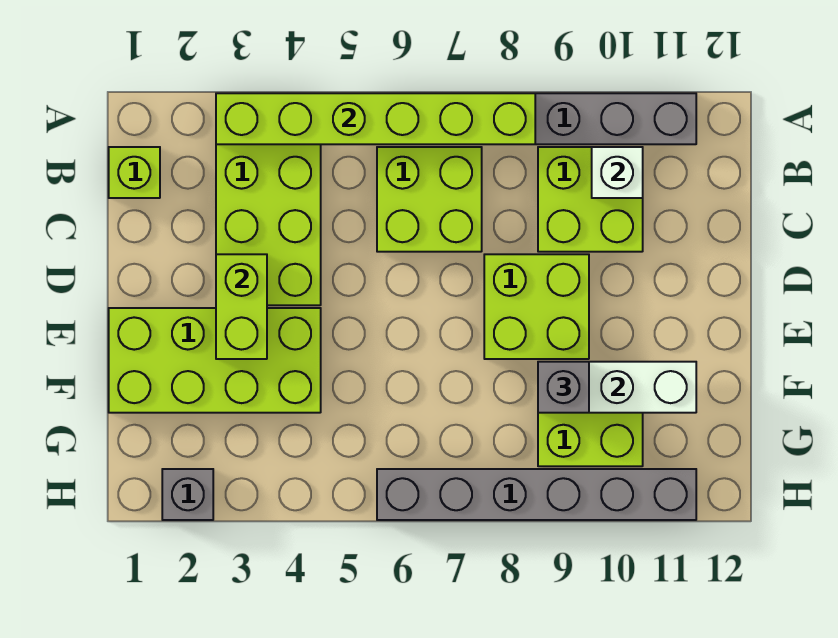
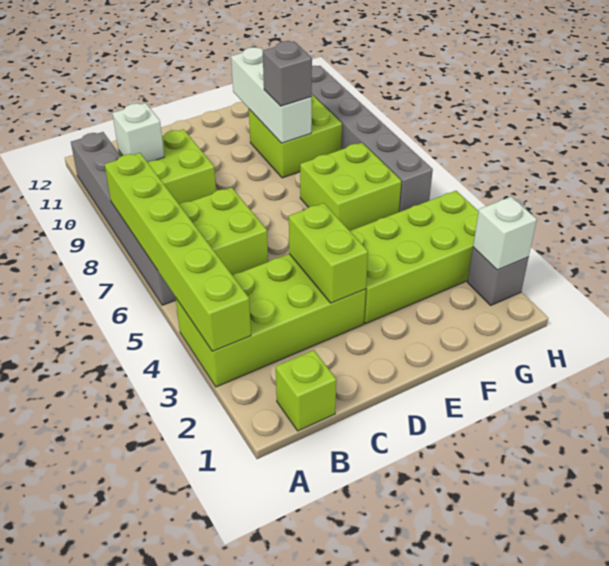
lime 1x2 brick [216,254,267,359] -> lime 1x2 brick turned to [289,203,368,303]
lime 2x2 brick [484,254,589,359] -> lime 2x2 brick moved to [300,143,401,231]
lime 2x4 brick [109,308,321,413] -> lime 2x4 brick turned to [350,191,479,324]
none -> white 1x1 brick [473,197,537,270]

